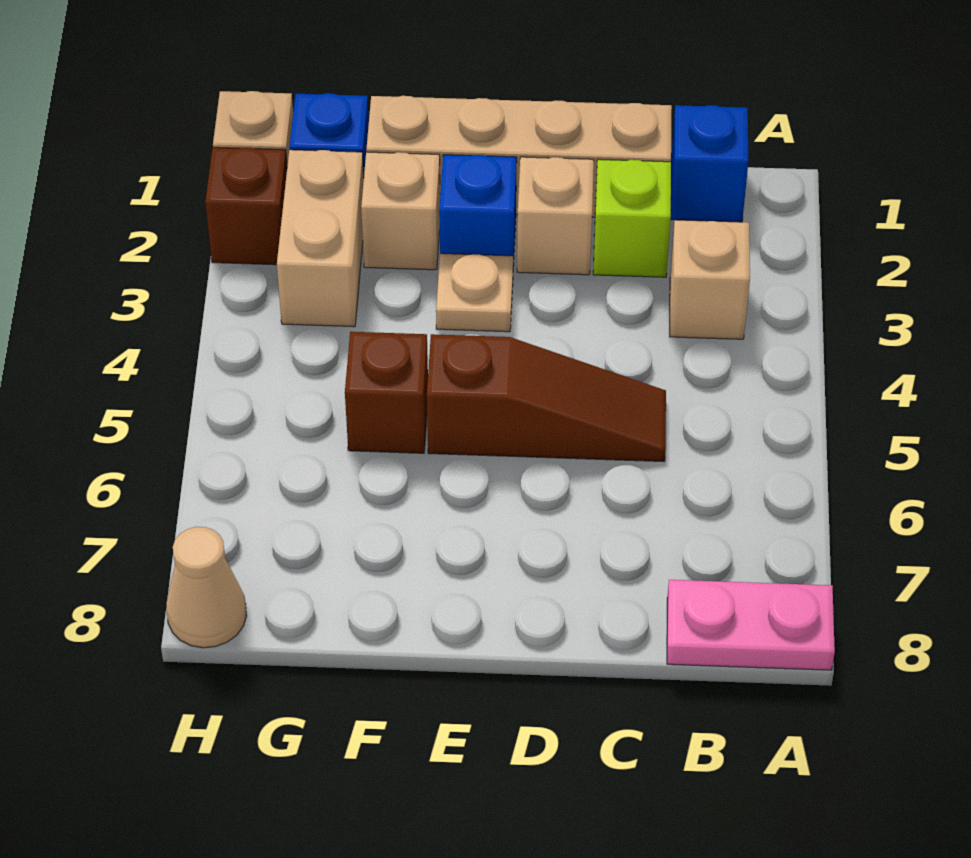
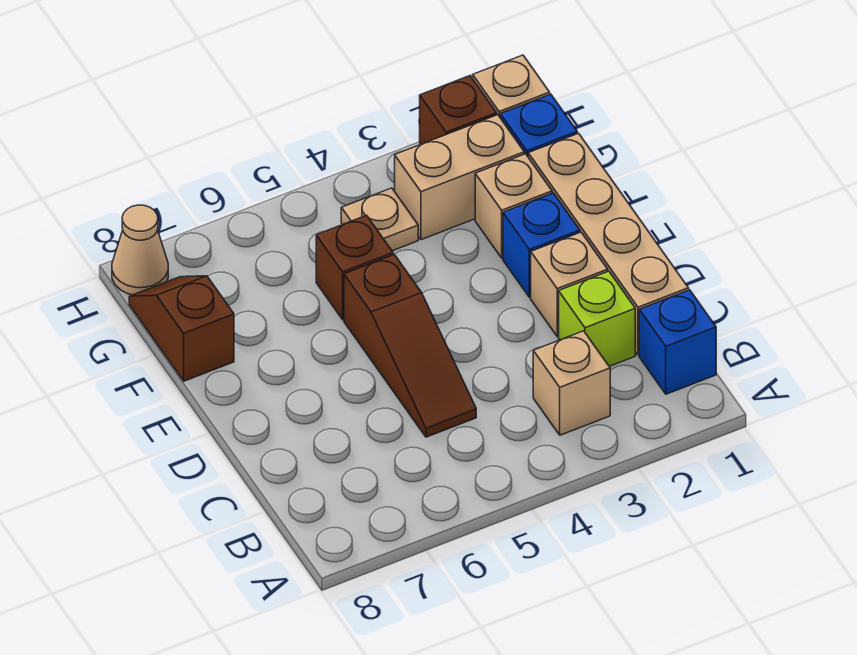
pink 1x2 plate [667,580,835,670] -> none
tan 1x1 plate [436,253,513,332] -> tan 1x1 plate moved to [341,188,418,251]
none -> brown 1x2 slope [129,276,234,381]

